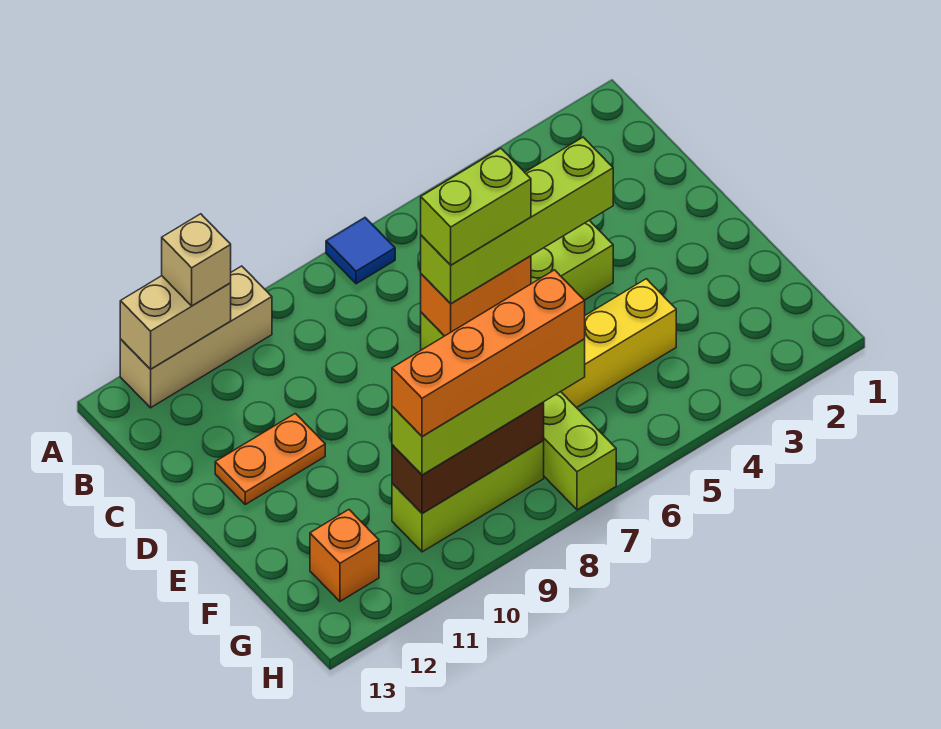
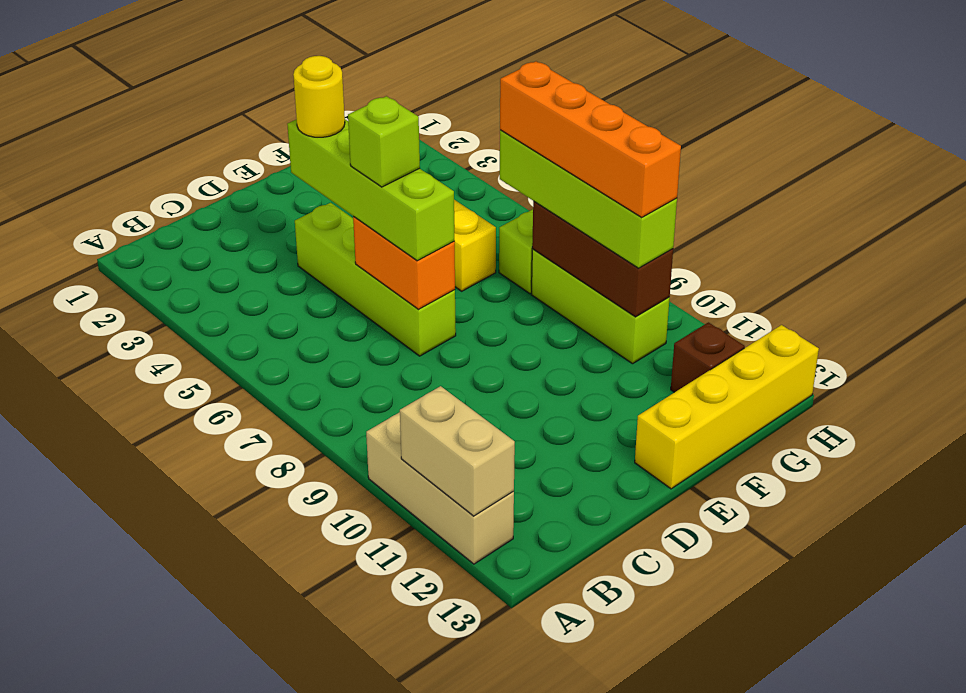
blue 1x1 tile [326,218,395,284] -> none
tan 1x1 brick [162,214,231,306] -> none
none -> yellow 1x1 round brick [293,56,345,137]
lime 1x2 brick [421,148,531,265] -> lime 1x1 brick [348,96,420,187]
orange 1x2 plate [215,413,325,504] -> none
none -> yellow 1x4 brick [635,325,819,489]
orange 1x1 brick [310,510,379,601] -> brown 1x1 brick [671,322,745,392]

